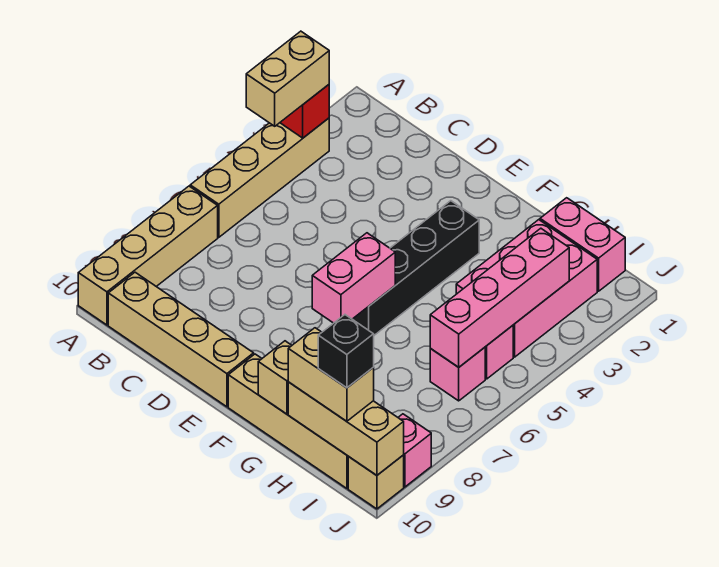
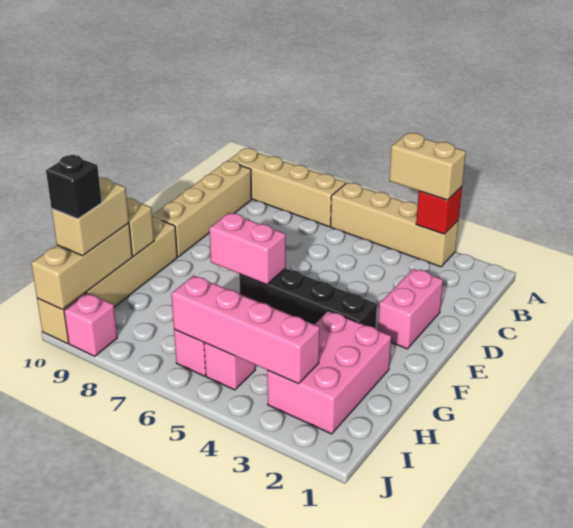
pink 1x2 brick [540,198,625,291] -> pink 1x2 brick moved to [378,269,443,349]
pink 2x3 brick [456,220,597,357] -> pink 2x3 brick turned to [267,311,391,434]

